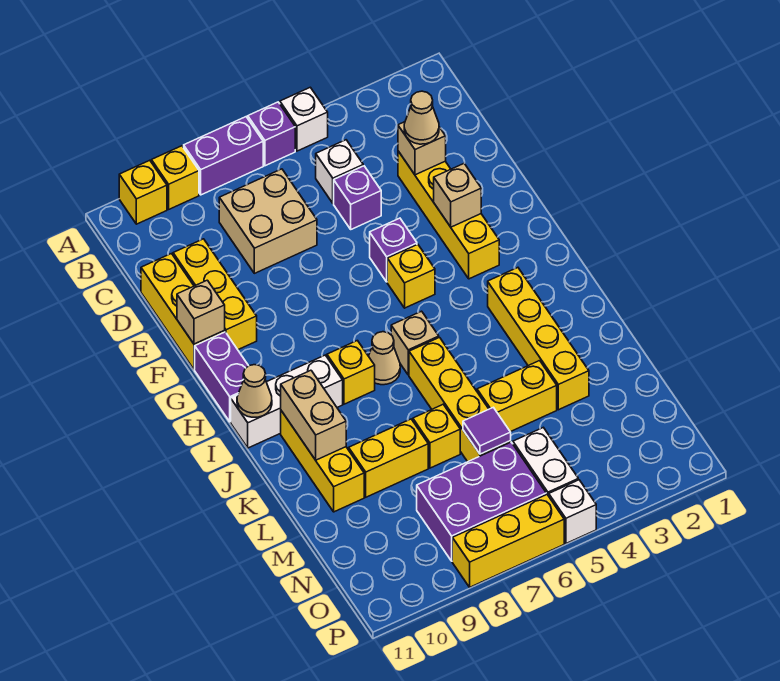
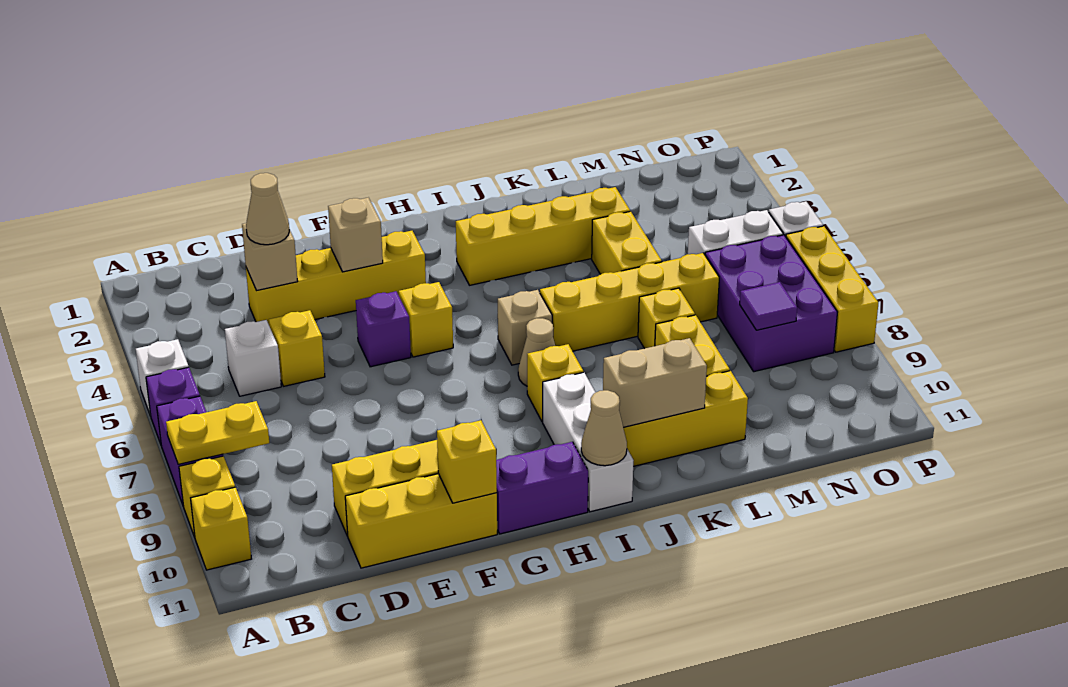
none -> yellow 1x2 plate [166,401,269,464]
tan 2x2 brick [219,169,317,273] -> none
purple 1x1 brick [334,166,381,229] -> yellow 1x1 brick [269,310,325,386]
tan 1x1 brick [177,280,225,344] -> yellow 1x1 brick [437,420,497,503]
purple 1x1 tile [463,407,511,454] -> purple 1x1 tile moved to [740,282,797,330]

